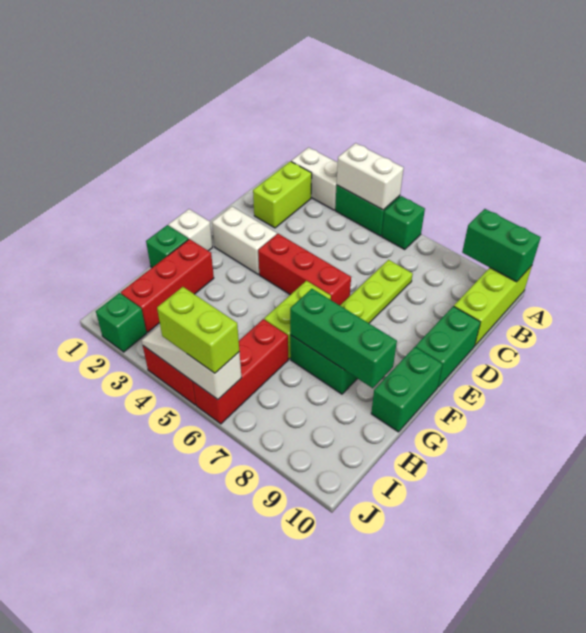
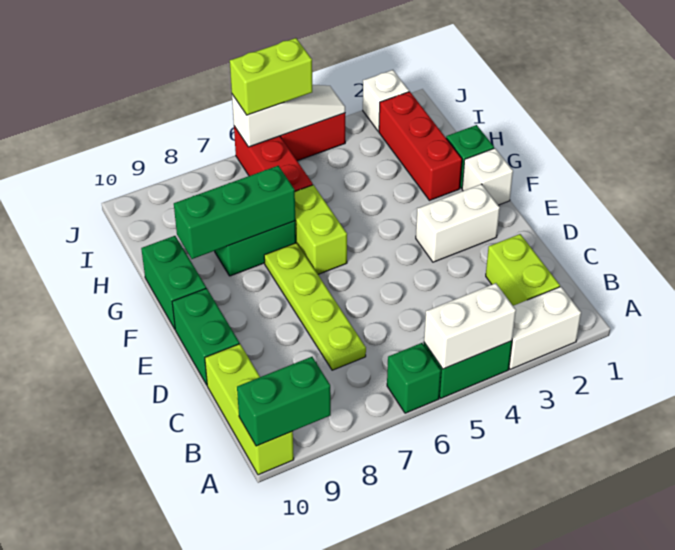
red 1x3 brick [258,234,351,305] -> none
green 1x1 brick [96,293,147,352] -> white 1x1 brick [363,70,409,131]

